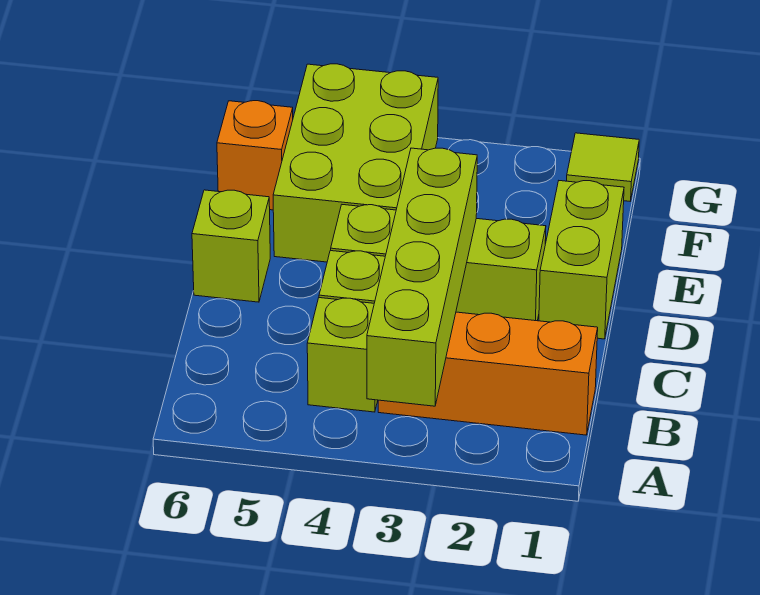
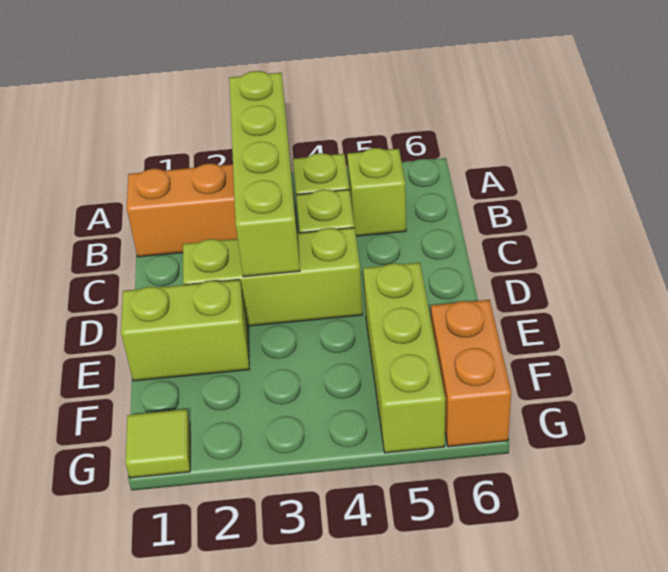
lime 1x2 brick [539,181,624,339] -> lime 1x2 brick turned to [121,280,249,381]
lime 1x1 brick [192,190,270,302] -> lime 1x1 brick moved to [347,148,406,236]
lime 2x3 brick [273,64,438,262] -> lime 1x3 brick [363,263,445,453]
orange 1x1 brick [217,101,293,210] -> orange 1x2 brick [431,300,511,447]

